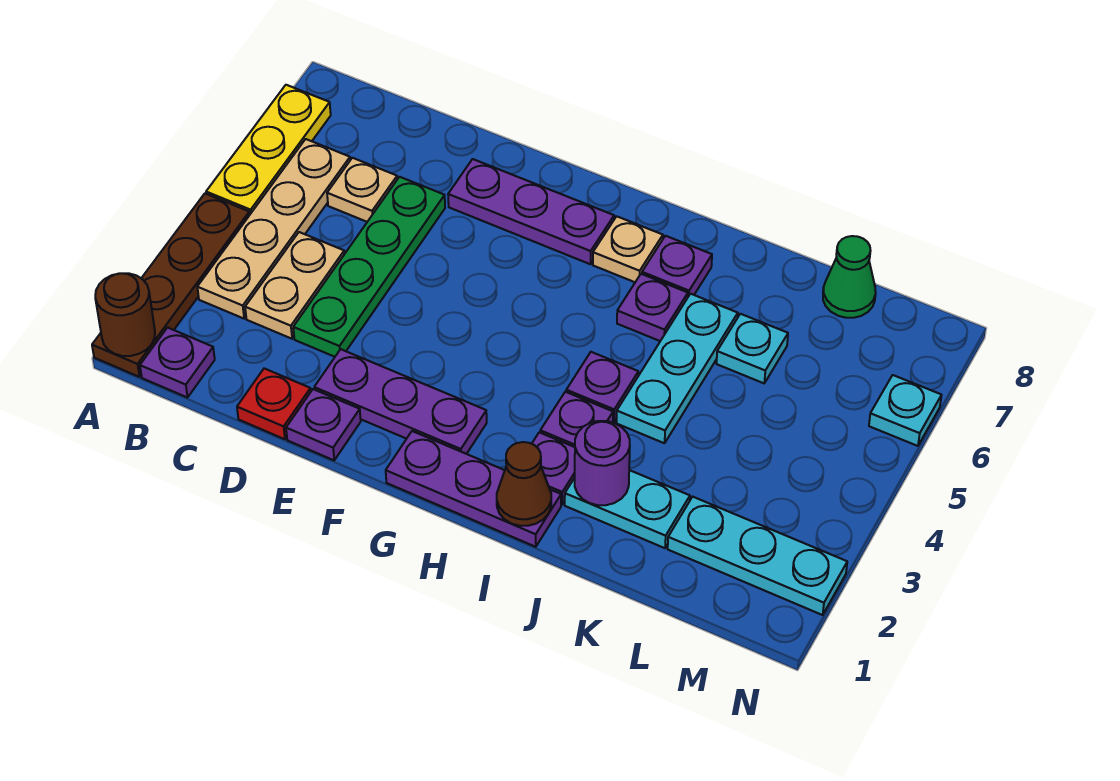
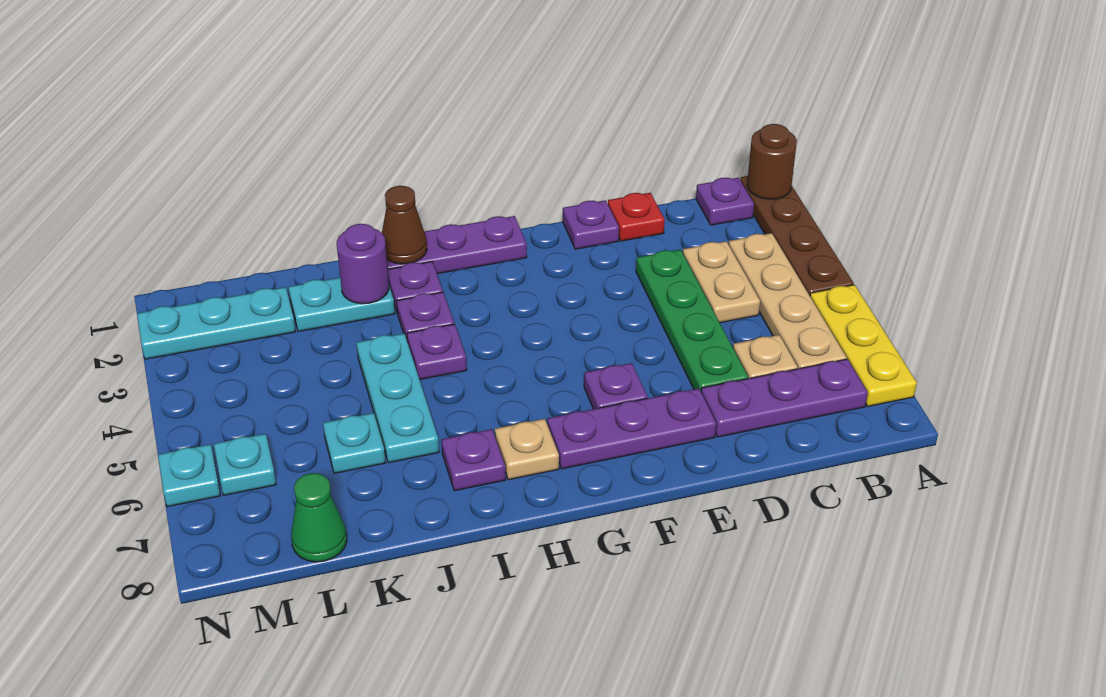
purple 1x3 plate [314,349,487,454] -> purple 1x3 plate moved to [701,359,868,437]
purple 1x1 plate [617,274,688,341] -> purple 1x1 plate moved to [584,363,648,409]
none -> cyan 1x1 plate [214,434,276,495]

